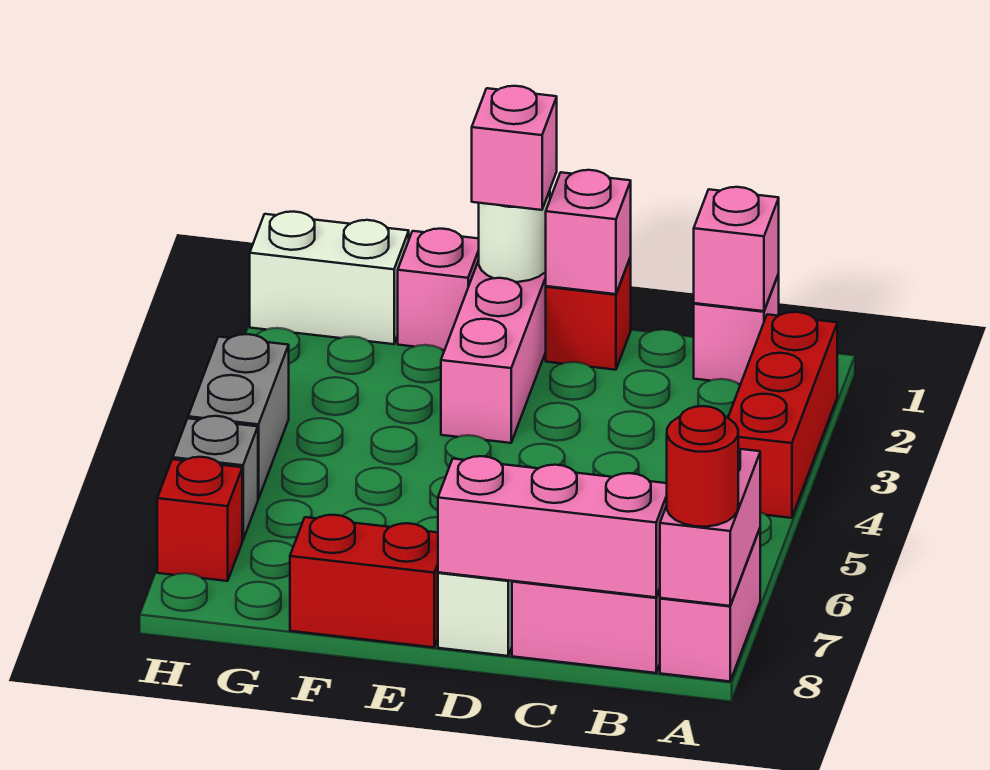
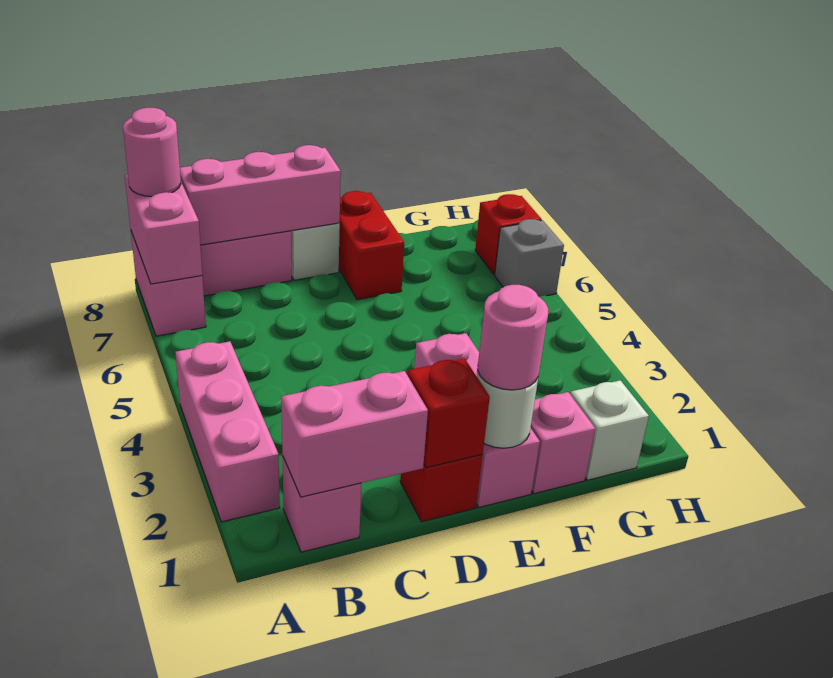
red 1x3 brick [728,312,837,518] -> pink 1x3 brick [175,341,280,522]
red 1x1 round brick [667,406,738,527] -> pink 1x1 round brick [123,108,181,197]
pink 1x1 brick [694,187,779,311] -> pink 1x2 brick [281,371,428,497]
pink 1x1 brick [546,170,631,294] -> red 1x1 brick [407,359,490,468]
pink 1x1 brick [472,86,557,210] -> pink 1x1 round brick [477,285,548,390]
red 1x2 brick [290,515,438,647] -> red 1x2 brick turned to [339,191,404,300]
white 1x2 brick [250,212,409,344] -> white 1x1 brick [570,380,649,480]
grey 1x2 brick [188,334,289,499] -> none

